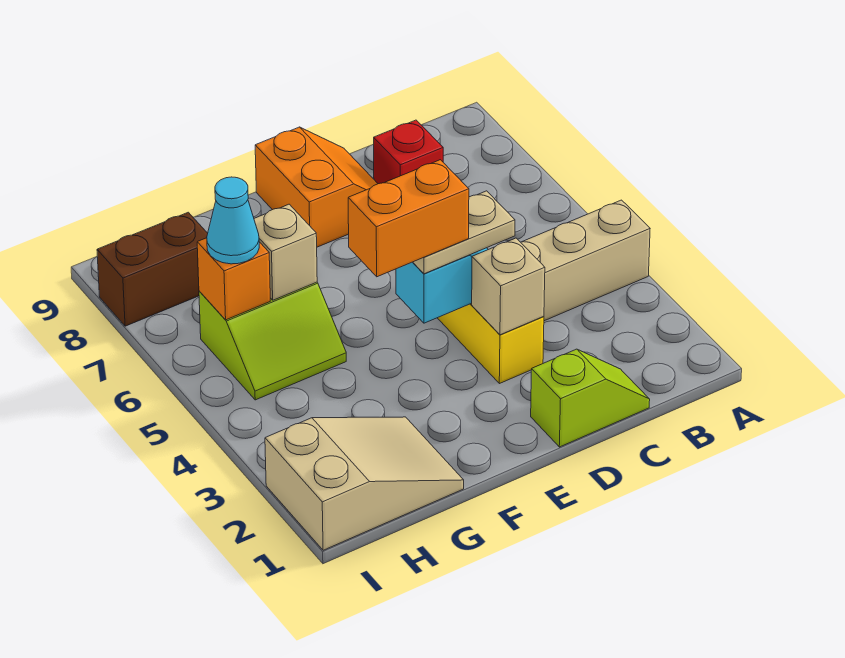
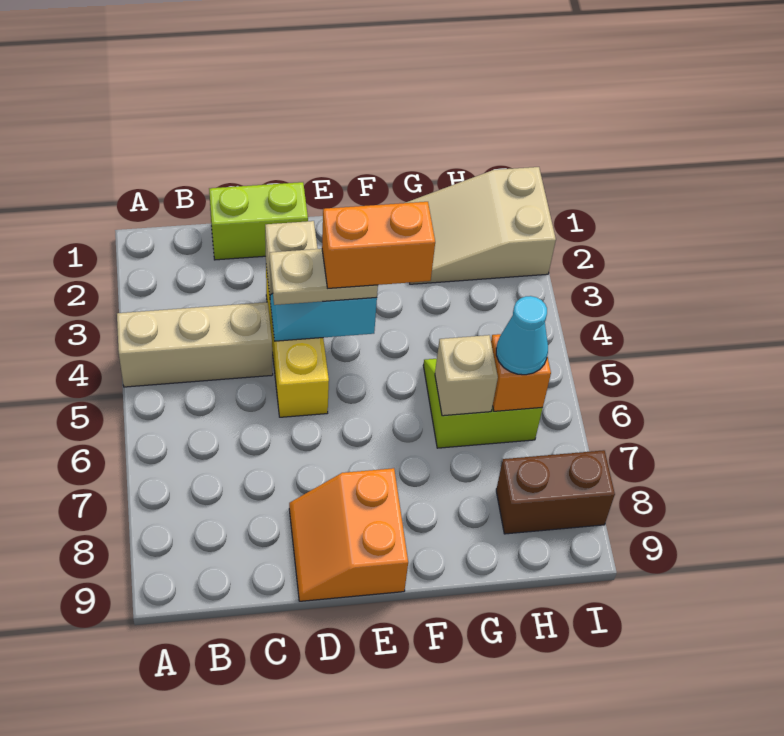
lime 1x2 slope [531,349,650,447] -> lime 1x2 brick [209,182,308,260]
red 1x1 brick [374,120,443,184] -> none

